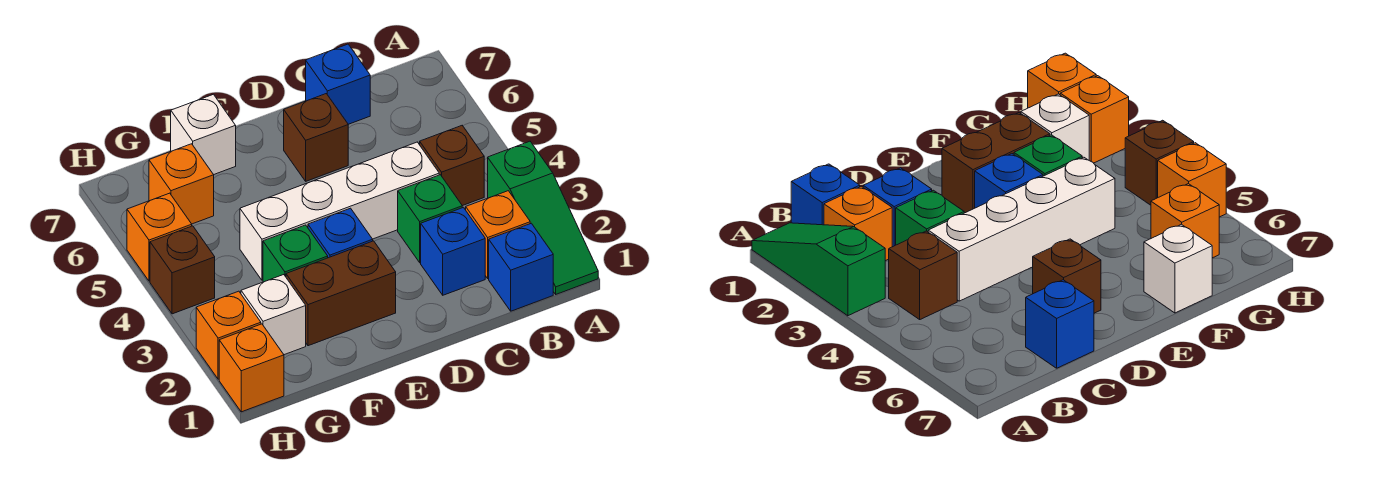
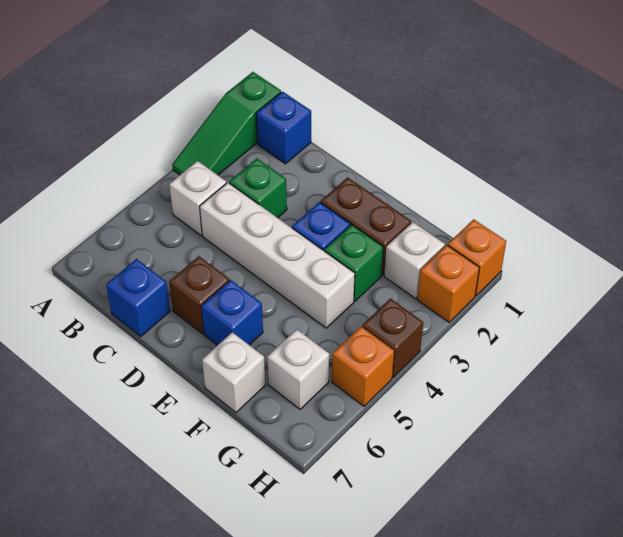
green 1x3 slope [488,141,598,294] -> green 1x3 slope turned to [172,72,281,175]
orange 1x1 brick [466,191,530,278] -> none
brown 1x1 brick [420,126,484,206] -> white 1x1 brick [169,161,227,235]
blue 1x1 brick [421,207,485,295] -> blue 1x1 brick moved to [201,280,263,345]
orange 1x1 brick [149,144,214,224] -> white 1x1 brick [267,329,329,409]

